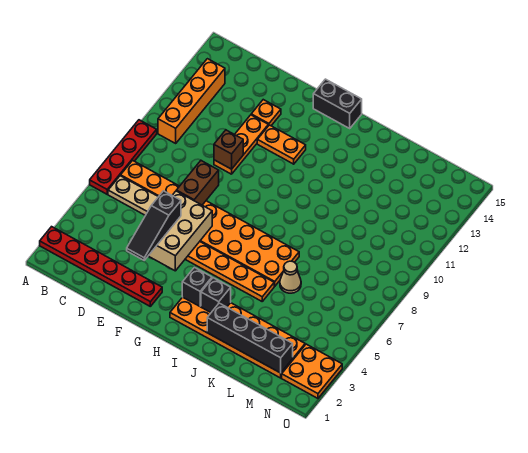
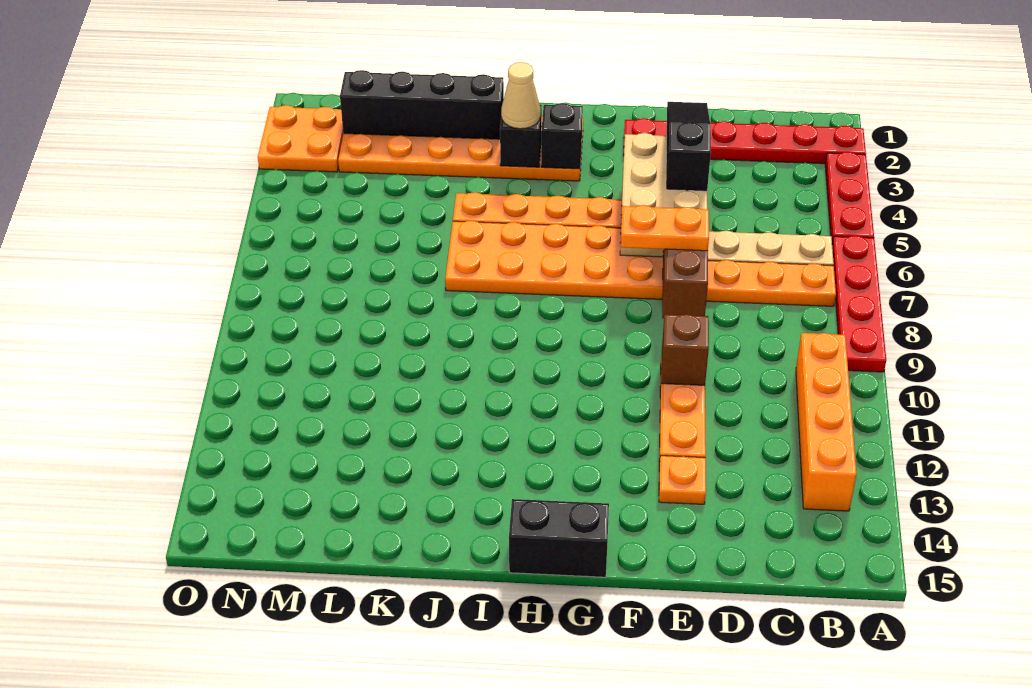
none -> red 1x3 plate [825,152,874,242]
orange 1x2 plate [257,125,306,164] -> orange 1x2 plate moved to [621,205,709,251]
tan 1x1 cone [280,261,301,293] -> tan 1x1 cone moved to [501,62,541,129]

